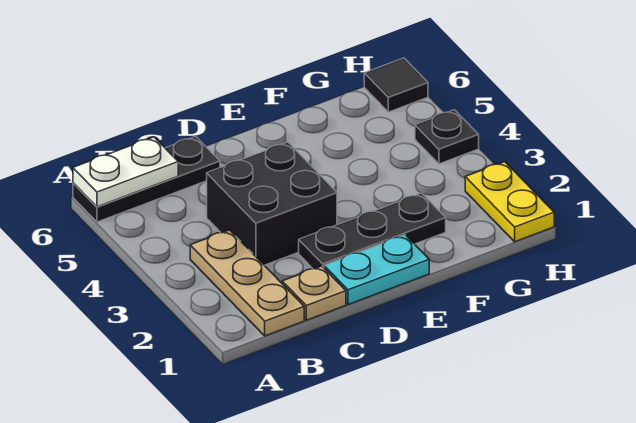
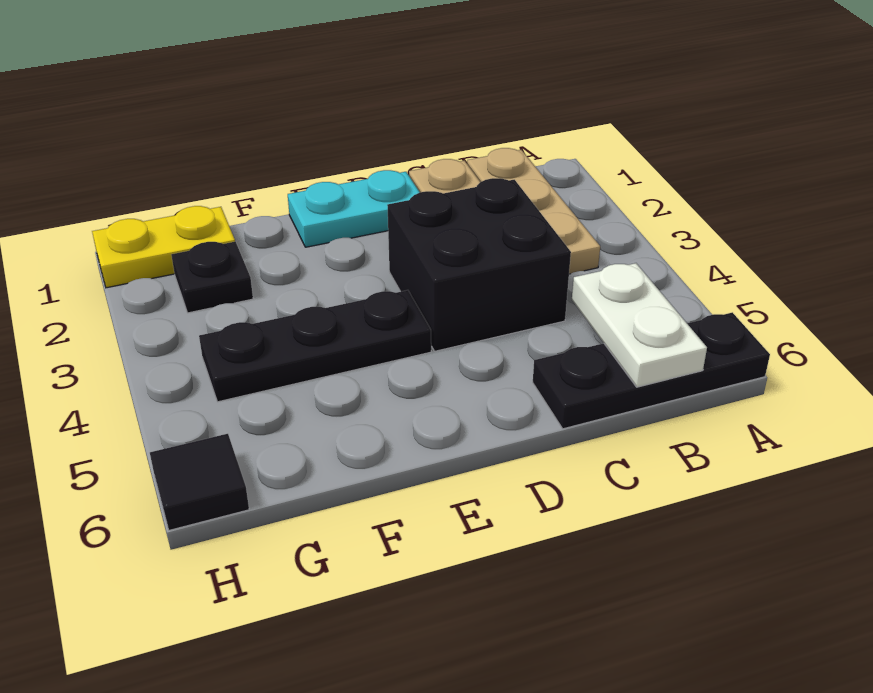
white 1x2 plate [73,137,178,207] -> white 1x2 plate turned to [572,263,707,387]
black 1x3 plate [299,193,446,269] -> black 1x3 plate moved to [199,290,431,402]
yellow 1x2 plate [465,162,554,242] -> yellow 1x2 plate turned to [92,206,235,288]
black 1x1 plate [415,110,479,164] -> black 1x1 plate moved to [171,242,253,313]

